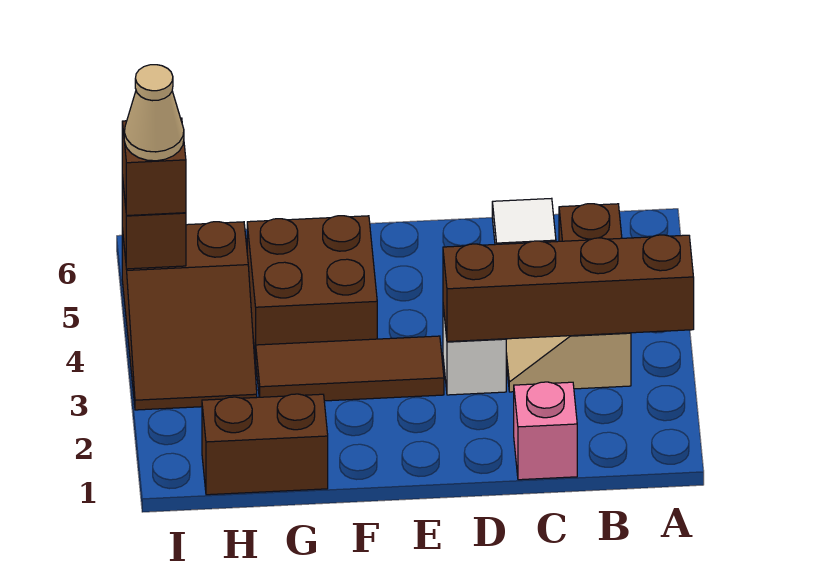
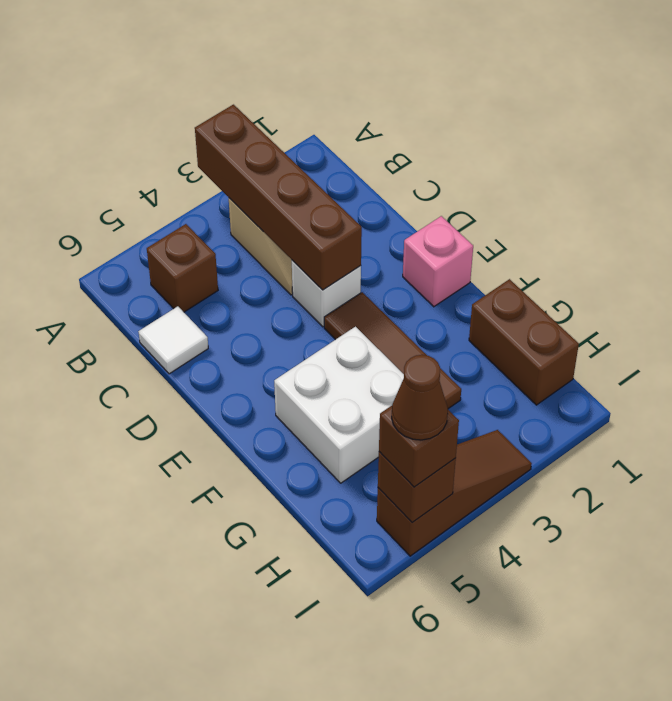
pink 1x1 brick [514,382,577,480] -> pink 1x1 brick moved to [403,216,473,307]
brown 2x2 brick [247,216,377,359] -> white 2x2 brick [274,327,404,483]
brown 2x3 slope [122,222,257,410] -> brown 1x3 slope [377,430,532,556]
tan 1x1 cone [124,65,184,161] -> brown 1x1 cone [392,355,448,440]

